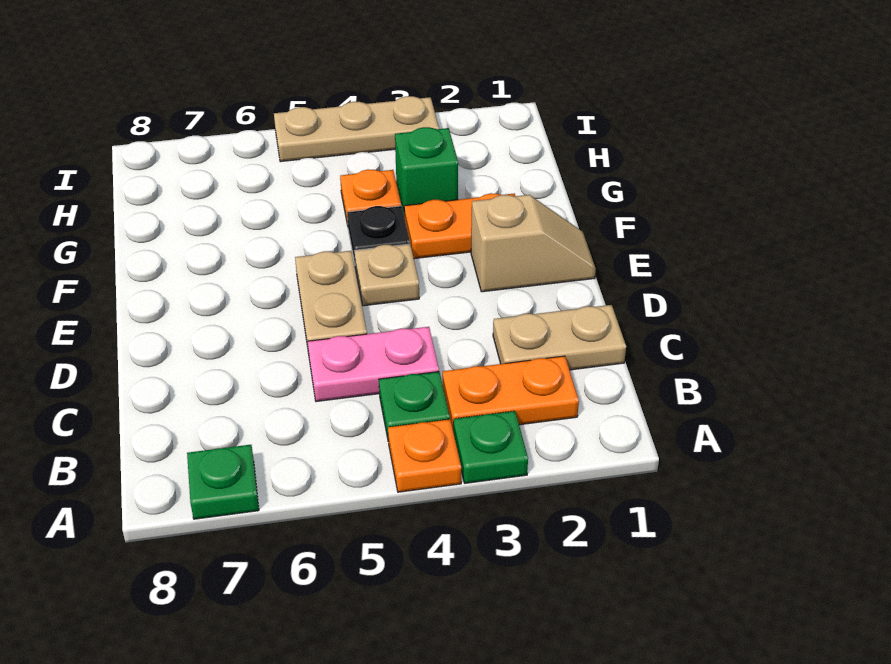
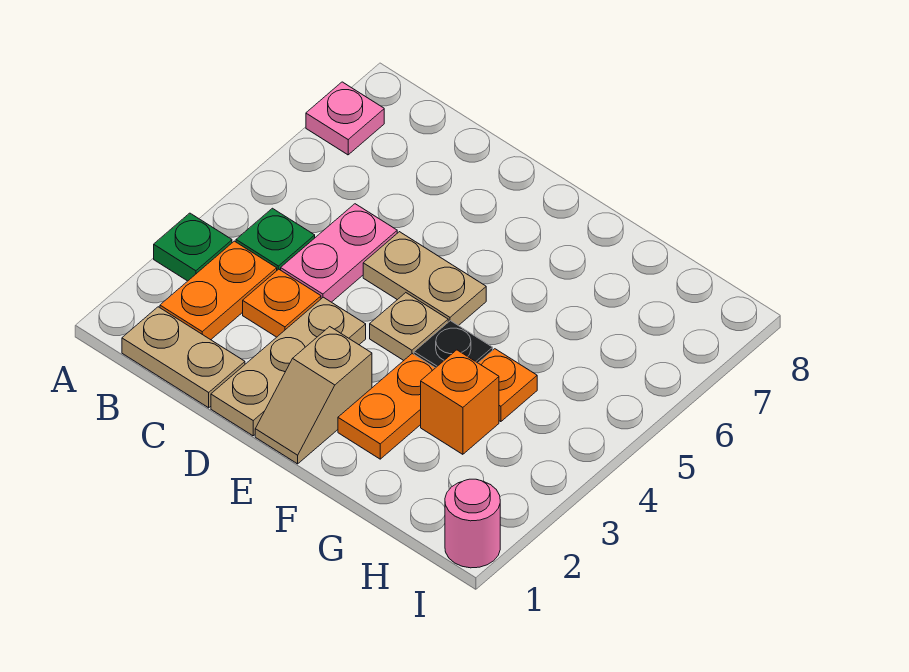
orange 1x1 plate [388,419,461,492] -> orange 1x1 plate moved to [243,269,321,337]
green 1x1 plate [187,445,259,519] -> pink 1x1 plate [306,82,384,155]
tan 1x2 plate [493,305,626,370] -> tan 1x2 plate turned to [122,307,245,408]
green 1x1 brick [395,127,458,218] -> orange 1x1 brick [421,350,499,454]
none -> pink 1x1 round brick [445,479,500,568]
tan 1x3 plate [274,96,439,162] -> tan 1x3 plate moved to [211,297,366,436]

